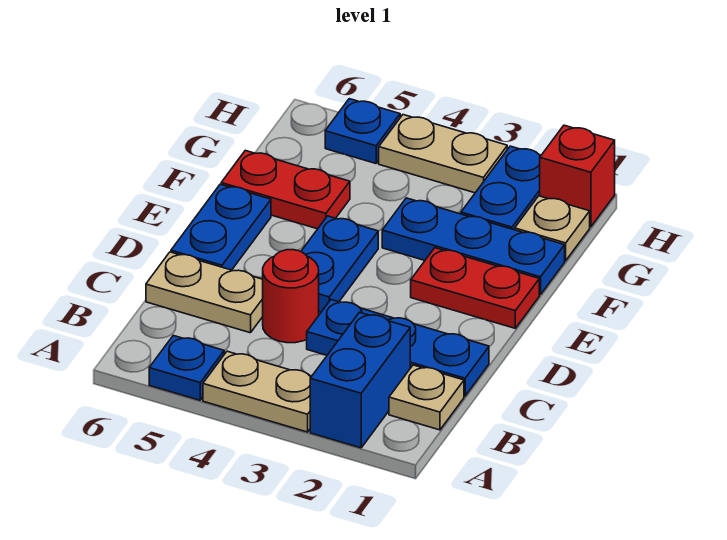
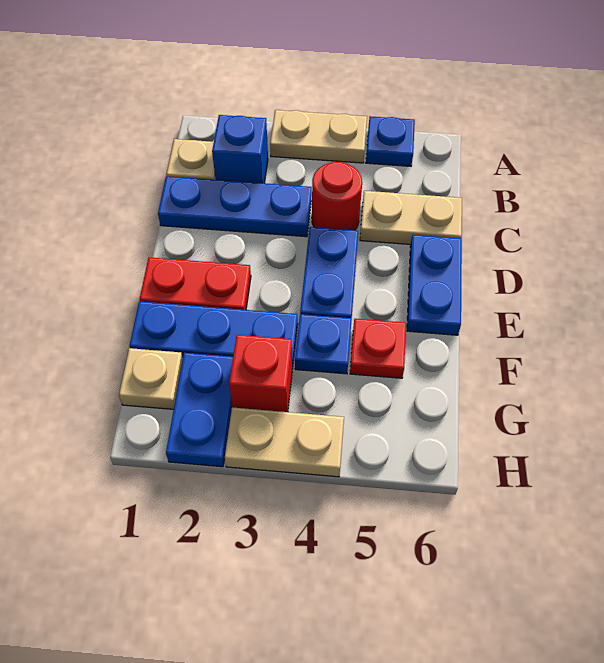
blue 1x2 brick [310,312,410,448] -> blue 1x1 brick [212,115,268,183]
red 1x2 plate [221,150,350,229] -> red 1x1 plate [350,319,406,378]
red 1x1 brick [540,125,615,227] -> red 1x1 brick moved to [229,335,292,412]
blue 1x1 plate [325,99,400,163] -> blue 1x1 plate moved to [295,314,352,374]

